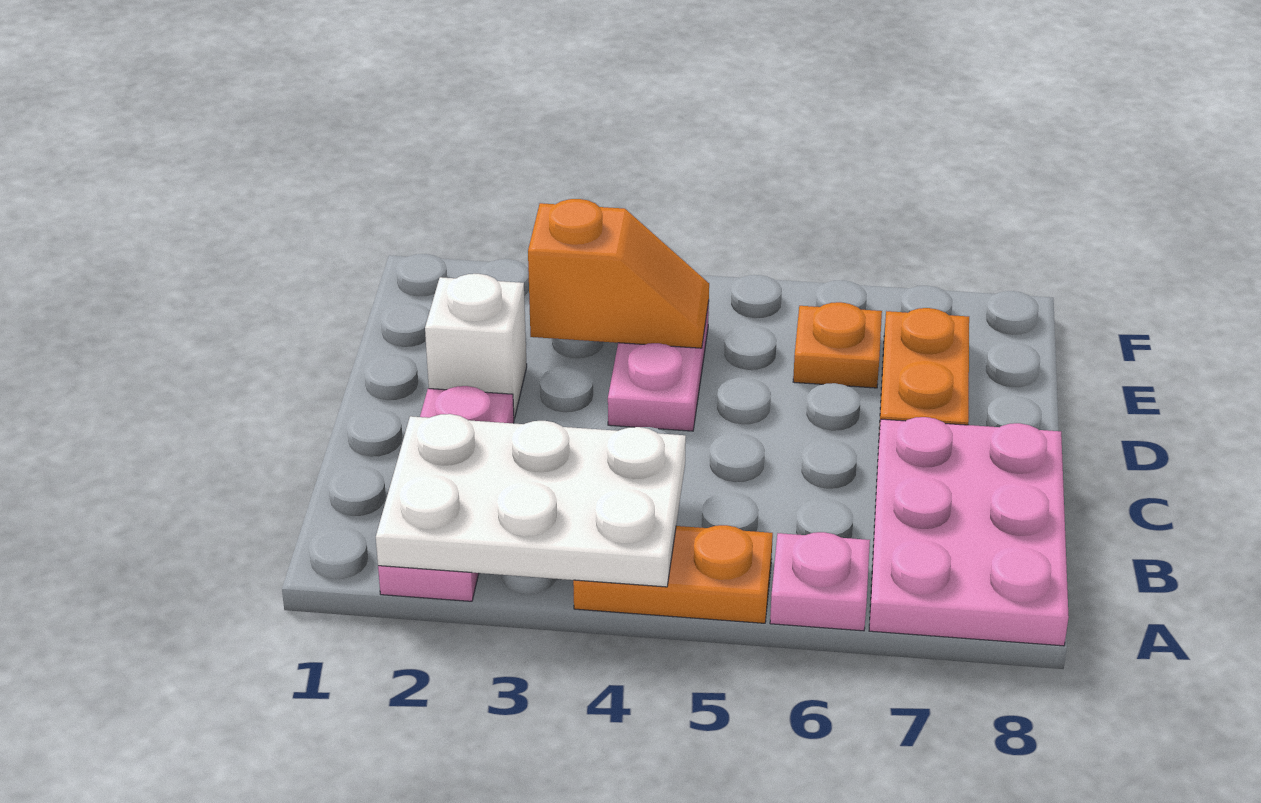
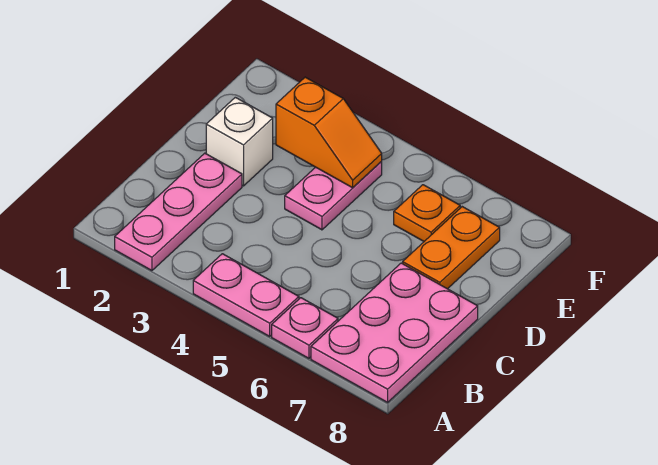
white 2x3 plate [376,414,686,587] -> none
orange 1x2 plate [573,525,773,623] -> pink 1x2 plate [193,254,299,336]

